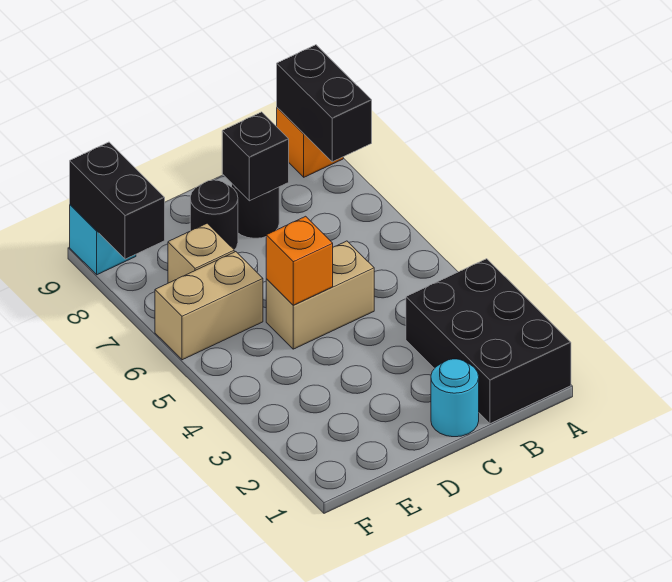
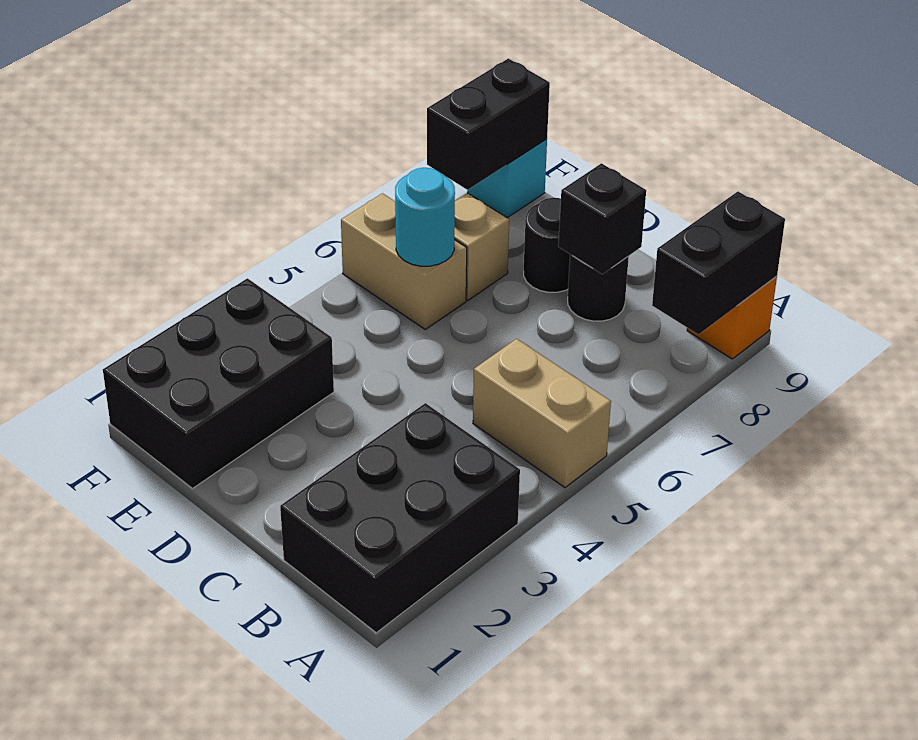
cyan 1x1 round brick [431,359,479,437] -> cyan 1x1 round brick moved to [395,168,455,266]
tan 1x2 brick [266,241,374,349] -> tan 1x2 brick moved to [473,339,611,488]
orange 1x1 brick [266,216,333,305] -> none
none -> black 2x3 brick [103,278,334,489]

